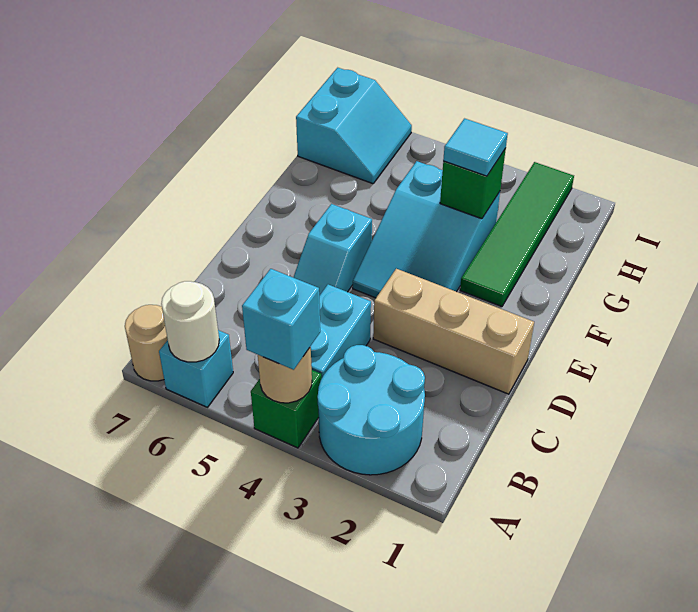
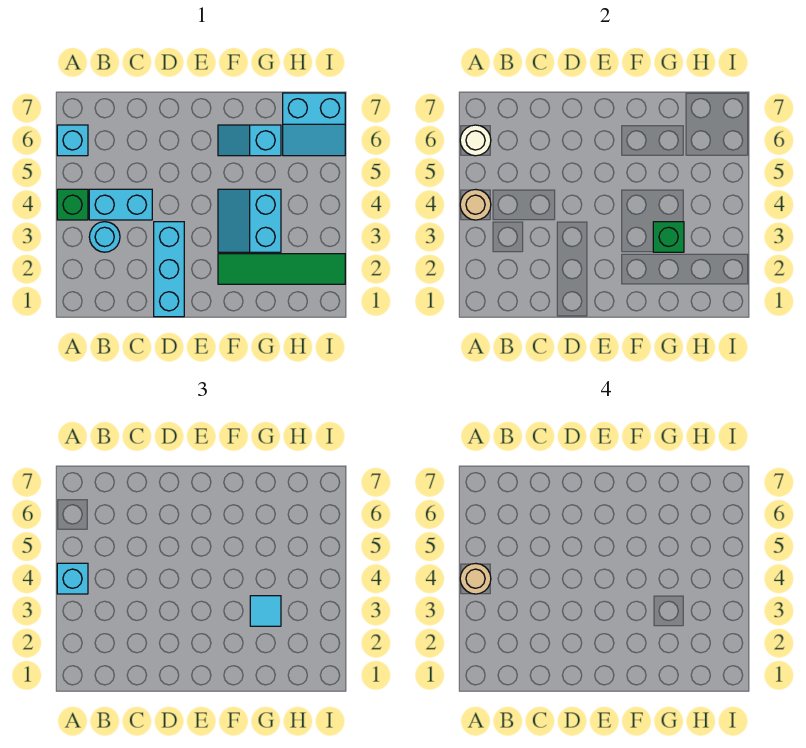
cyan 2x2 round brick [317,345,425,475] -> cyan 1x1 round brick [89,222,120,252]
tan 1x1 round brick [125,305,168,381] -> tan 1x1 round brick moved to [460,563,491,594]
tan 1x3 brick [373,269,534,394] -> cyan 1x3 brick [154,222,184,317]
cyan 1x2 slope [293,204,372,296] -> cyan 1x2 slope moved to [218,125,281,156]
cyan 2x3 slope [353,161,500,298] -> cyan 2x2 slope [218,189,281,252]

